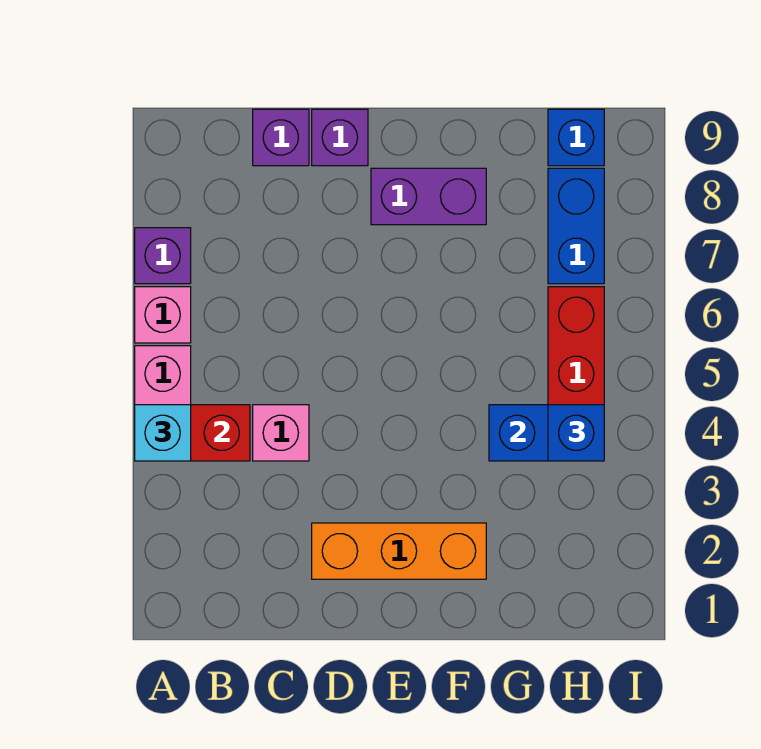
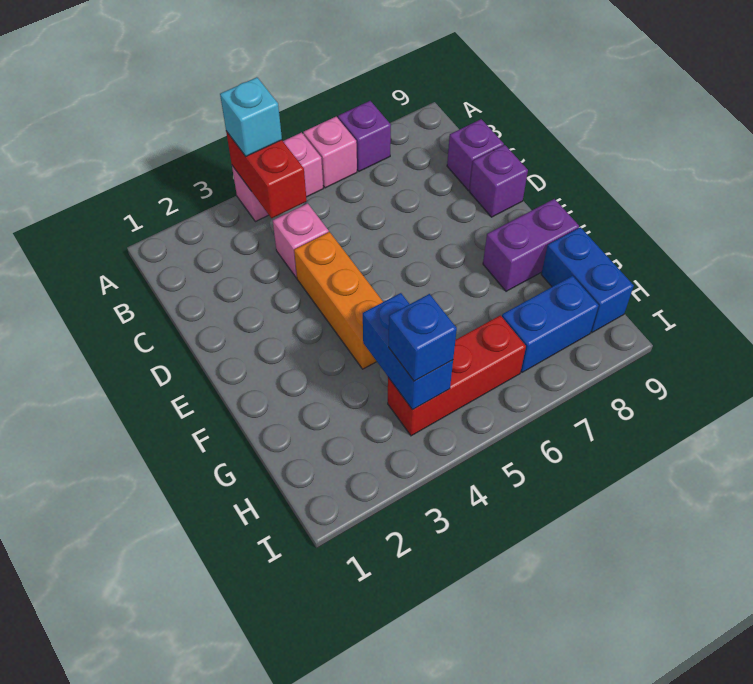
orange 1x3 brick [312,523,486,579] -> orange 1x3 brick moved to [294,232,383,369]
purple 1x2 brick [371,168,486,225] -> purple 1x2 brick turned to [483,199,579,291]
blue 1x1 brick [548,109,604,166] -> blue 1x2 brick [541,227,634,333]

